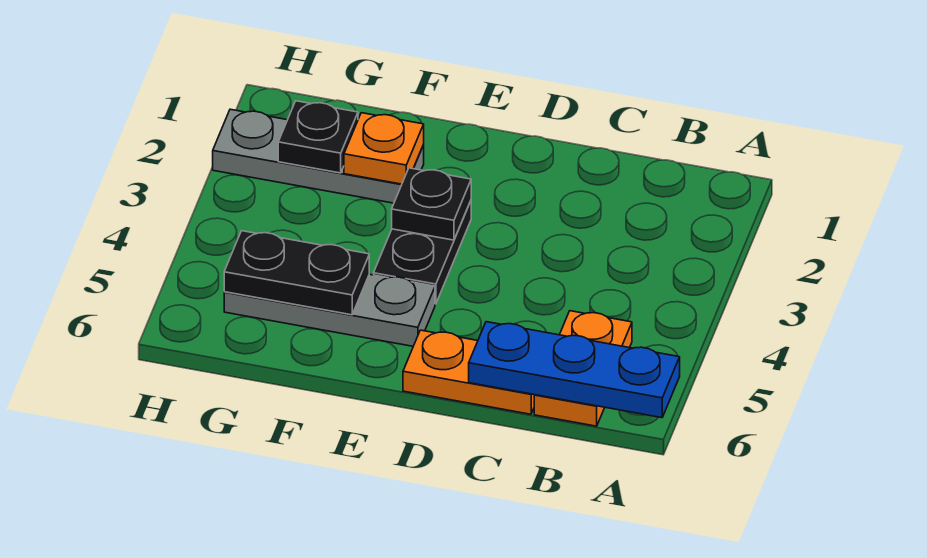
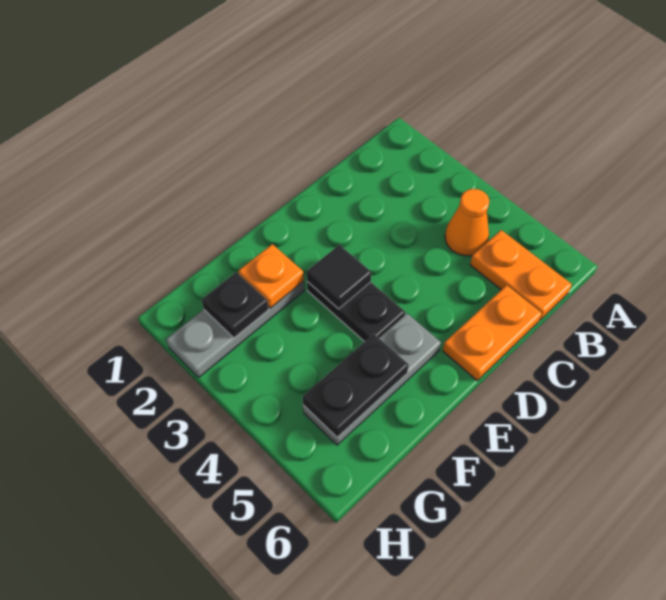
blue 1x3 plate [469,322,680,418] -> none
none -> orange 1x1 cone [445,189,489,256]
black 1x1 plate [392,168,471,240] -> black 1x1 tile [307,245,371,309]

